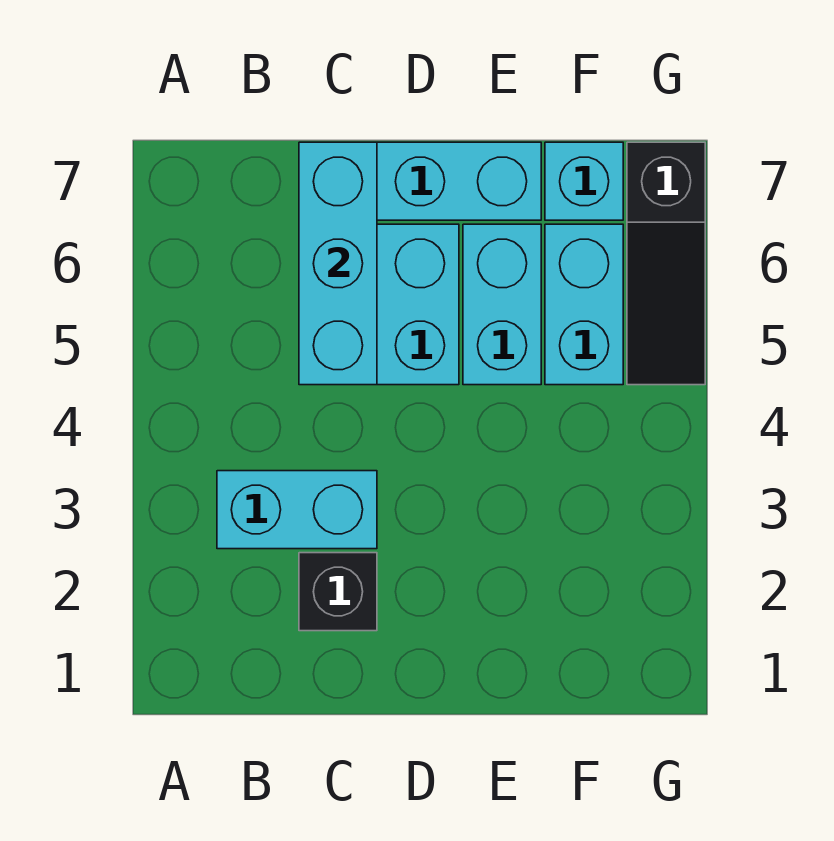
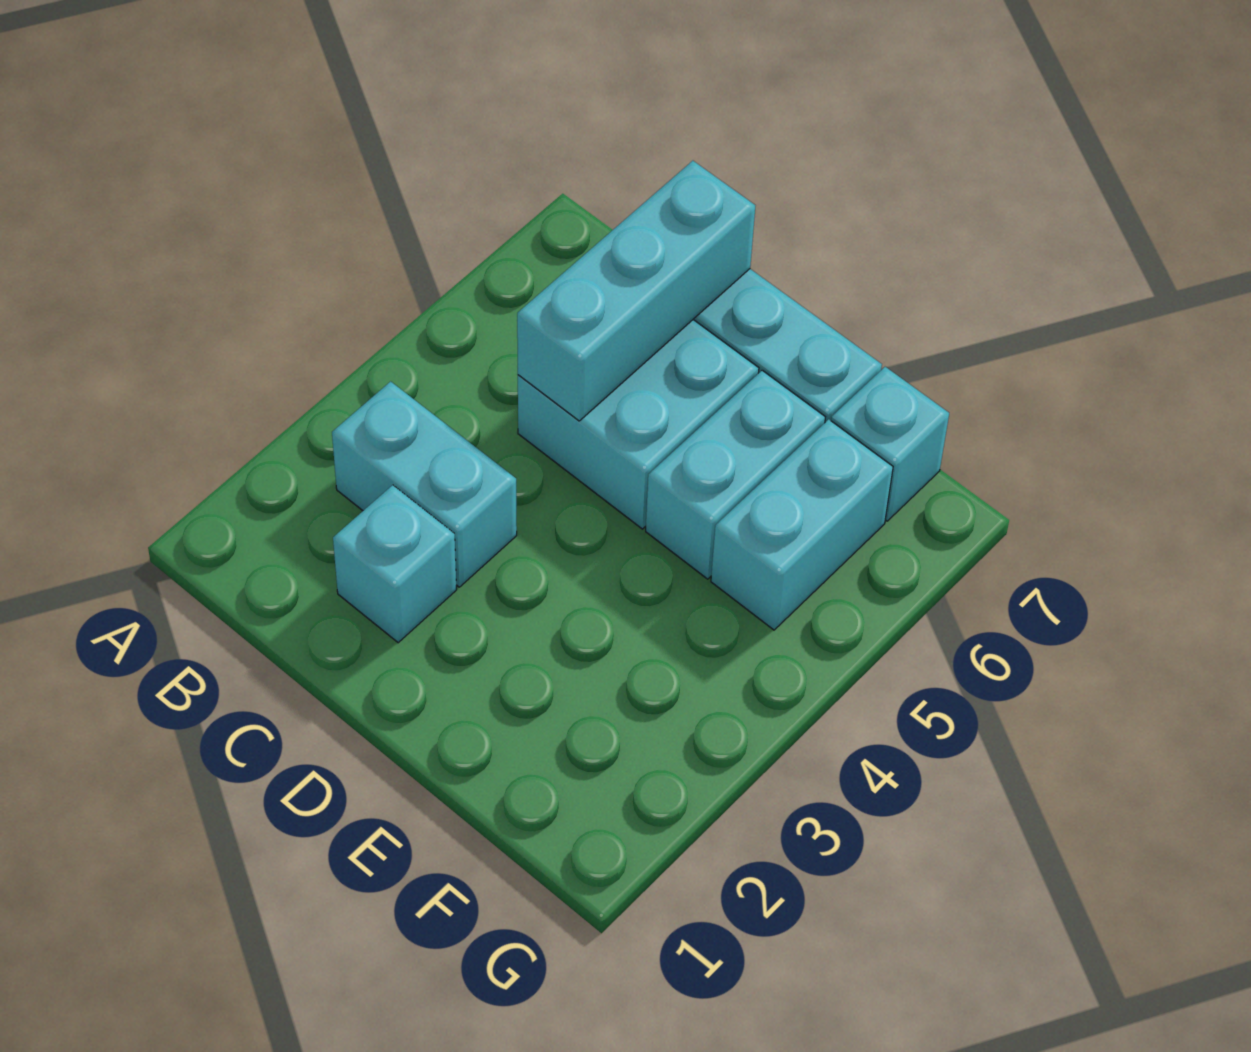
black 1x1 brick [299,553,377,631] -> cyan 1x1 brick [333,485,457,643]
black 1x3 slope [627,142,705,385] -> none

